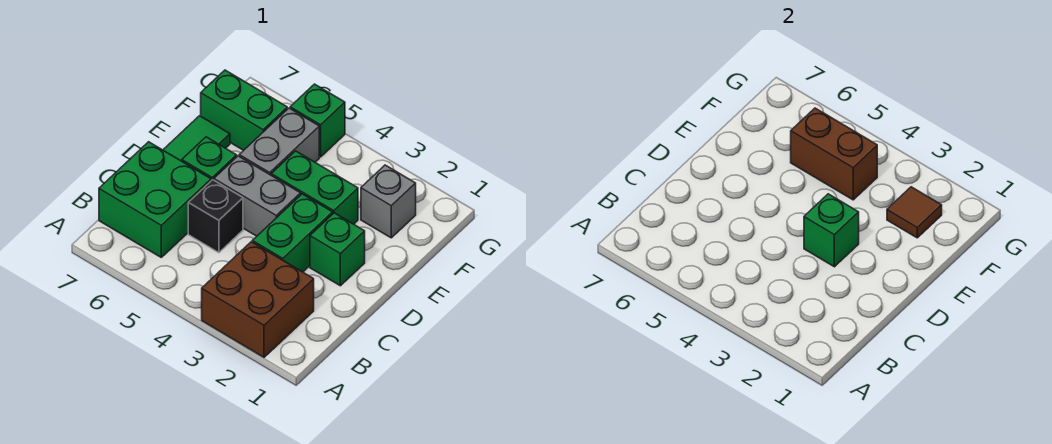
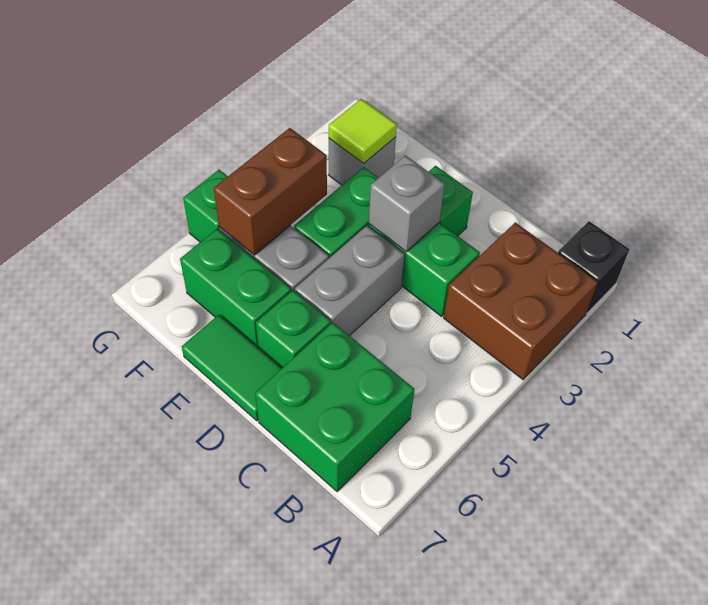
black 1x1 brick [188,180,243,253] -> black 1x1 brick moved to [558,221,629,313]
green 1x1 brick [804,194,859,267] -> grey 1x1 brick [369,155,445,252]
brown 1x1 tile [887,187,942,238] -> lime 1x1 tile [329,99,397,164]
green 1x2 brick [201,70,287,150] -> green 1x2 brick turned to [180,229,291,347]

